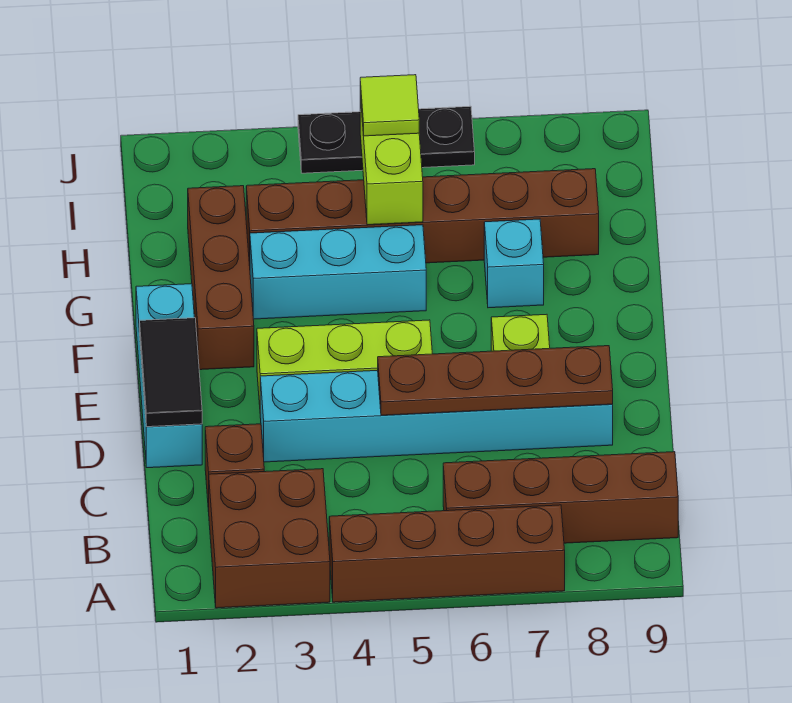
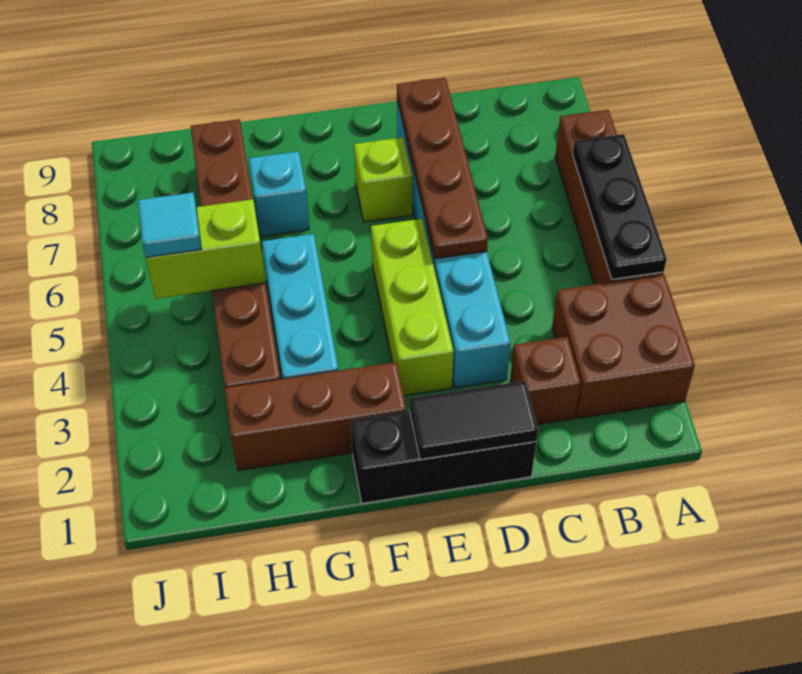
brown 1x4 brick [443,452,678,543] -> none
cyan 1x3 brick [136,284,202,468] -> black 1x3 brick [351,411,536,503]
lime 1x1 tile [360,75,419,136] -> cyan 1x1 tile [138,192,201,257]
black 1x3 plate [298,106,475,173] -> black 1x3 plate moved to [573,134,667,279]

